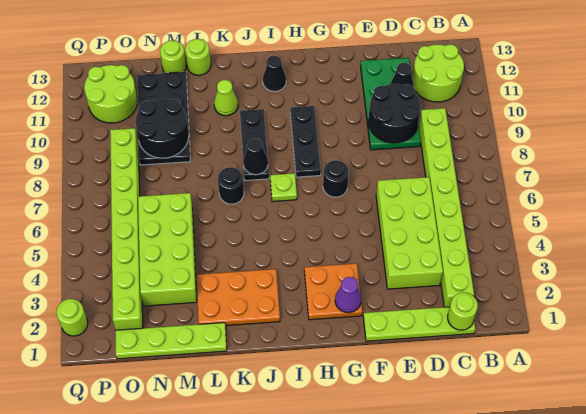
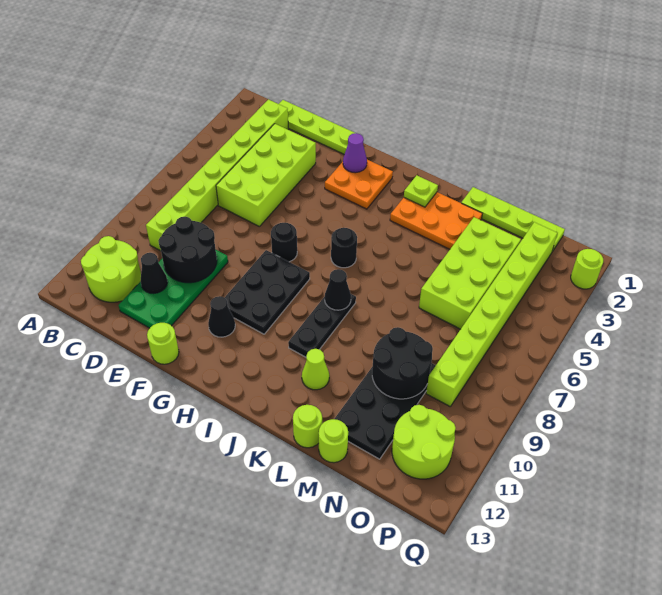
lime 1x1 round brick [448,293,478,330] -> lime 1x1 round brick moved to [147,323,179,364]
black 1x3 plate [290,106,321,177] -> black 2x3 plate [225,250,310,334]
lime 1x1 plate [270,173,297,202] -> lime 1x1 plate moved to [404,175,438,207]
black 1x1 cone [263,55,286,91] -> black 1x1 cone moved to [208,296,235,337]
black 1x1 round brick [218,167,244,204] -> black 1x1 round brick moved to [331,228,357,268]

